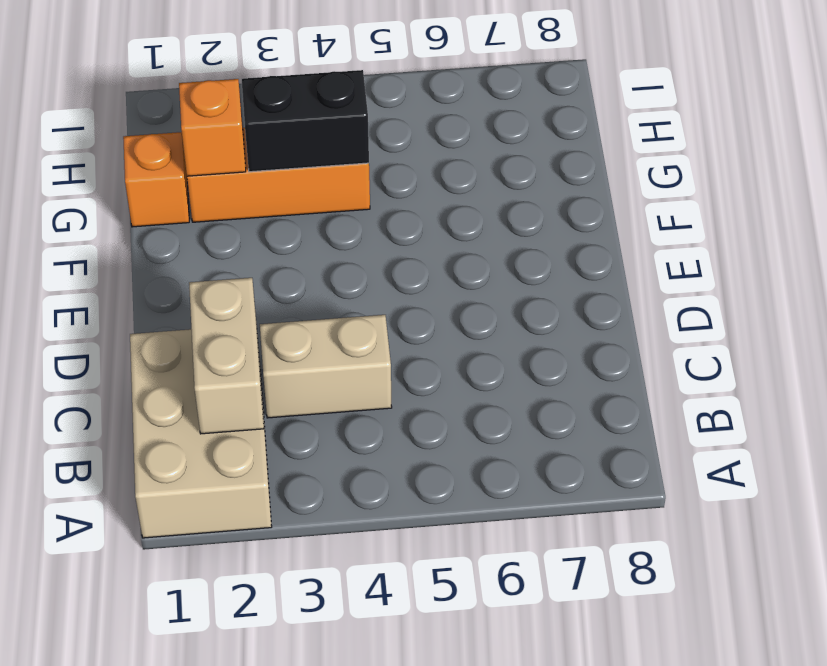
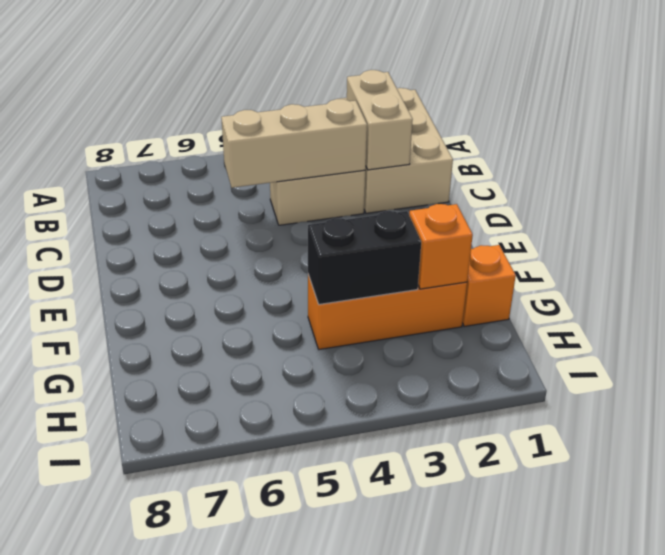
none -> tan 1x3 brick [221,99,367,188]

